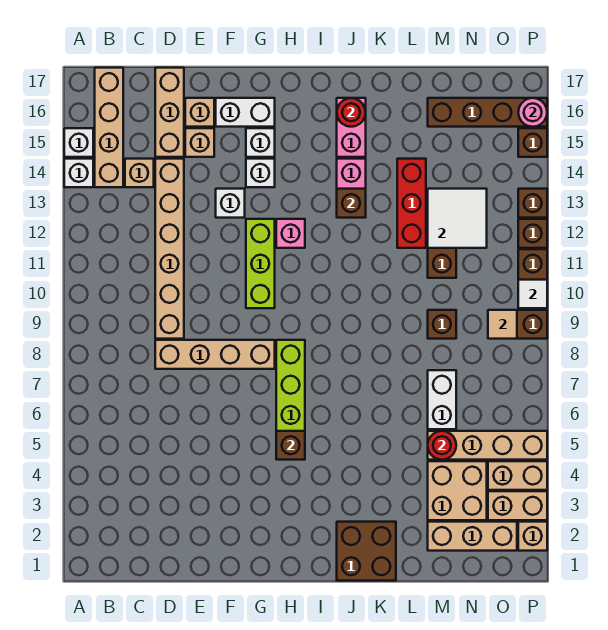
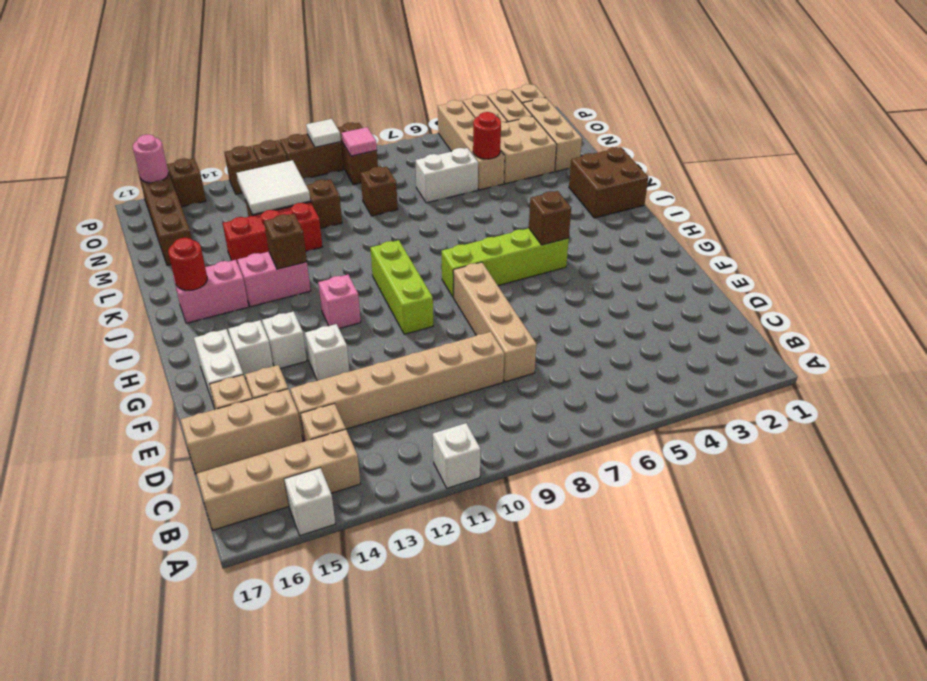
white 1x1 brick [64,159,93,187] -> white 1x1 brick moved to [433,423,480,488]
lime 1x3 brick [246,219,275,308] -> lime 1x3 brick turned to [371,240,433,334]
tan 1x1 tile [488,310,517,339] -> pink 1x1 tile [342,127,377,156]

